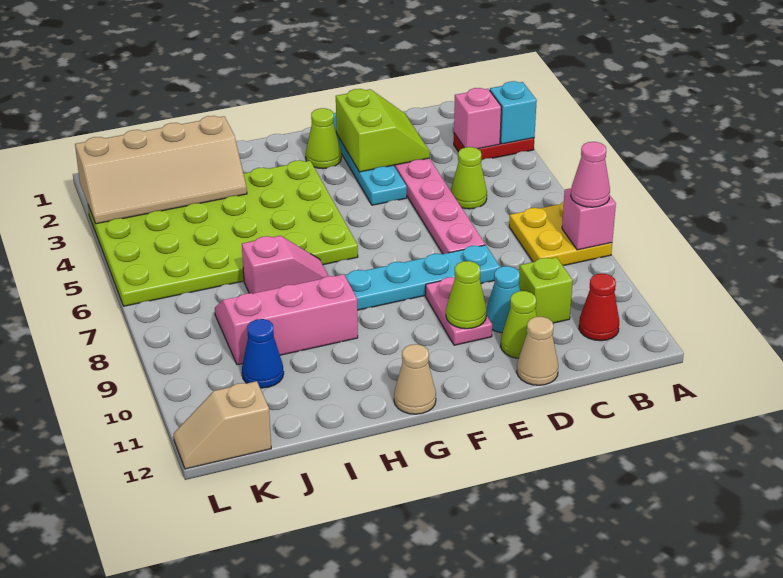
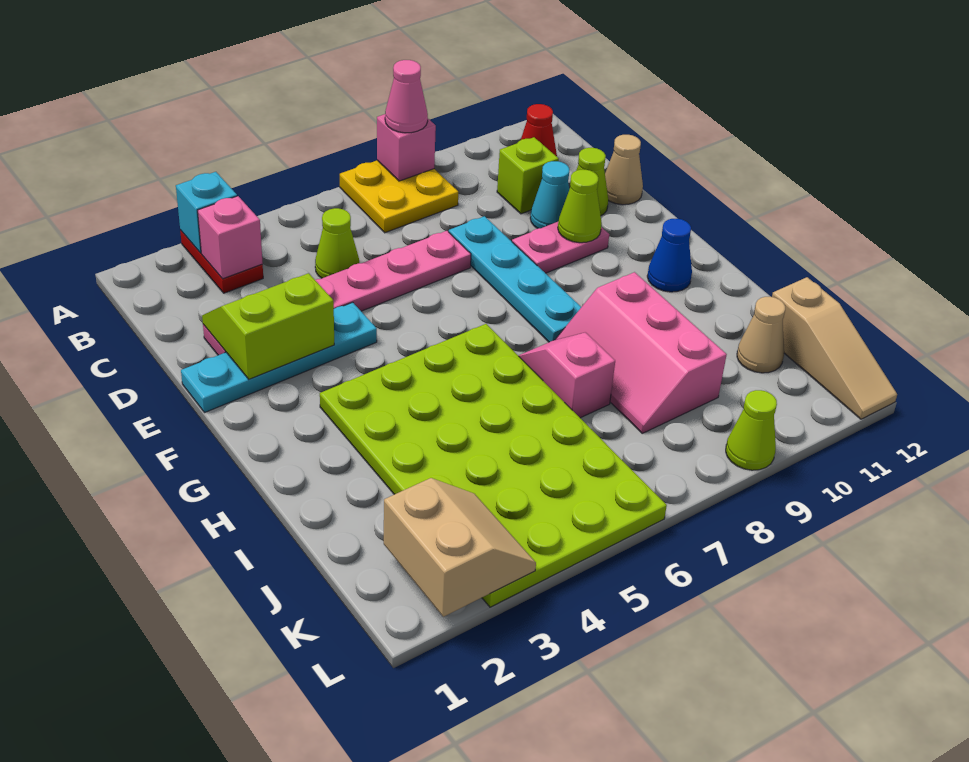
lime 1x1 cone [306,108,341,169] -> lime 1x1 cone moved to [726,390,777,470]
tan 1x1 cone [394,344,436,414] -> tan 1x1 cone moved to [737,297,785,373]
tan 2x4 slope [75,116,247,224] -> tan 2x2 slope [384,478,536,617]
blue 1x1 cone [242,319,284,388] -> blue 1x1 cone moved to [647,219,692,292]
tan 1x2 slope [174,381,271,469] -> tan 1x3 slope [772,277,897,419]

